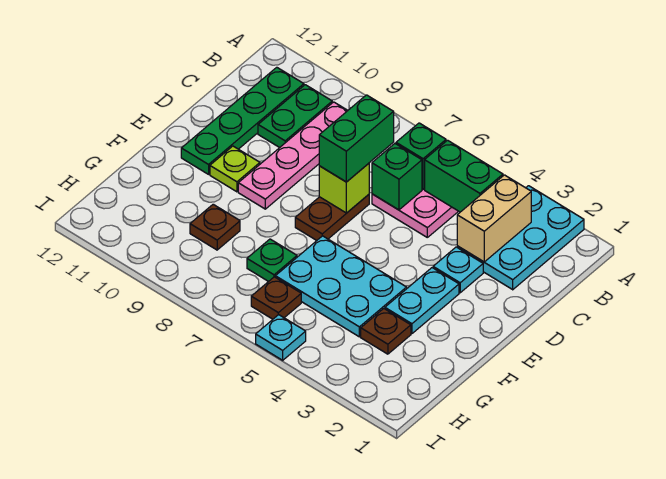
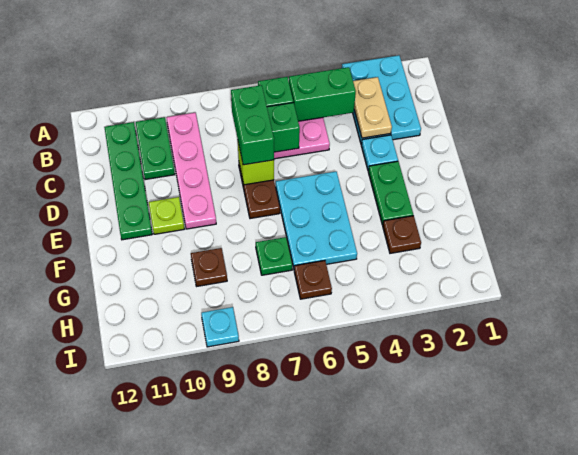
tan 1x2 brick [457,175,531,262] -> tan 1x2 plate [353,77,392,138]
cyan 1x2 plate [385,268,459,334] -> green 1x2 plate [368,161,413,225]
cyan 2x3 plate [275,236,407,337] -> cyan 2x3 plate turned to [276,171,357,268]
cyan 1x1 plate [256,315,306,360] -> cyan 1x1 plate moved to [201,307,239,347]

